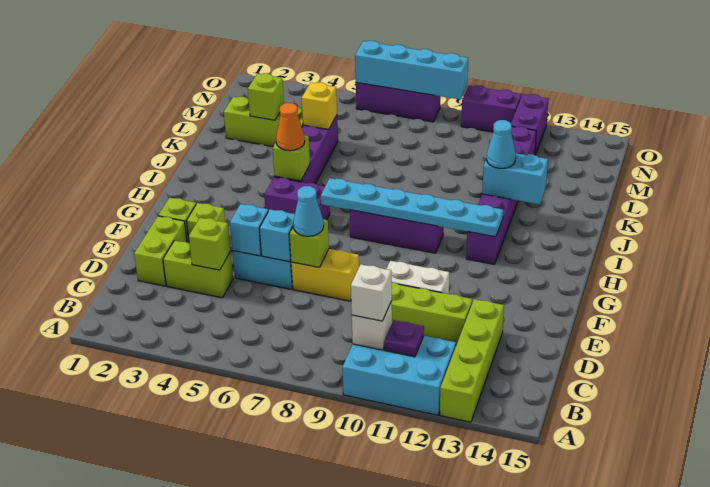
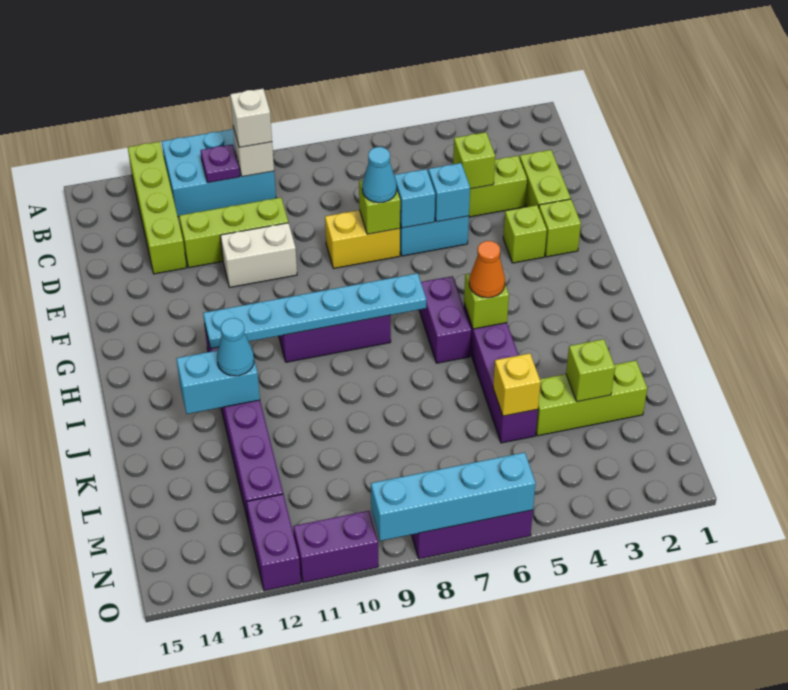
purple 1x2 brick [264,177,330,220] -> purple 1x2 brick turned to [419,276,471,363]

